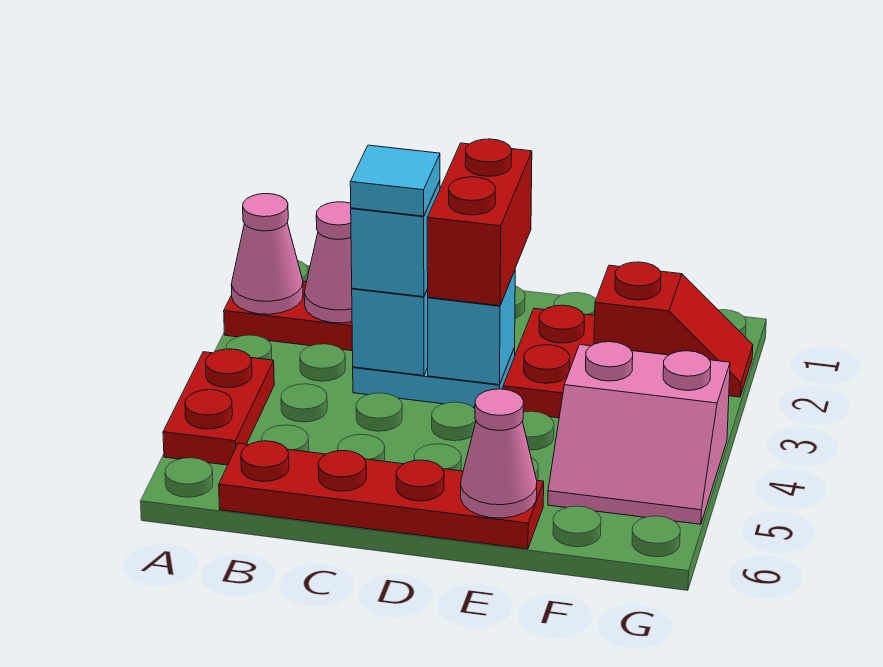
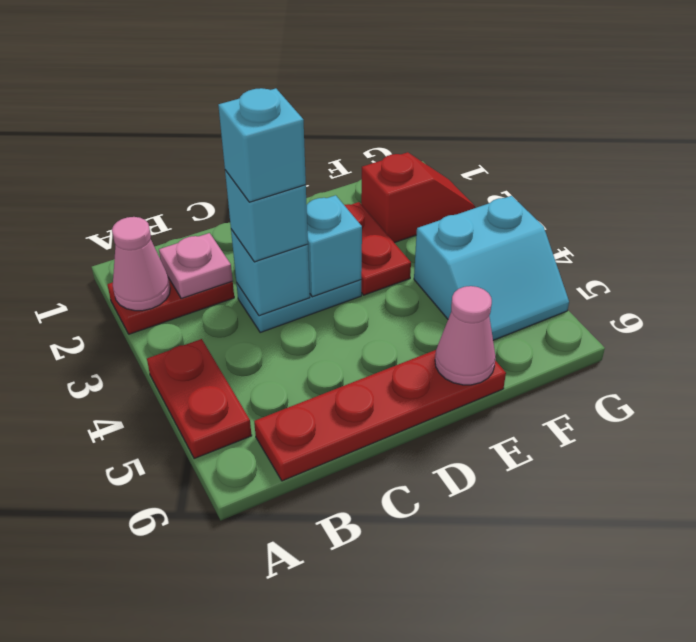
pink 1x1 cone [304,202,352,323] -> pink 1x1 plate [159,233,233,299]
cyan 1x1 tile [350,145,440,216] -> cyan 1x1 brick [218,88,306,202]
red 1x2 brick [427,139,532,306] -> none
pink 2x2 slope [548,342,730,524] -> cyan 2x2 slope [414,196,569,340]

